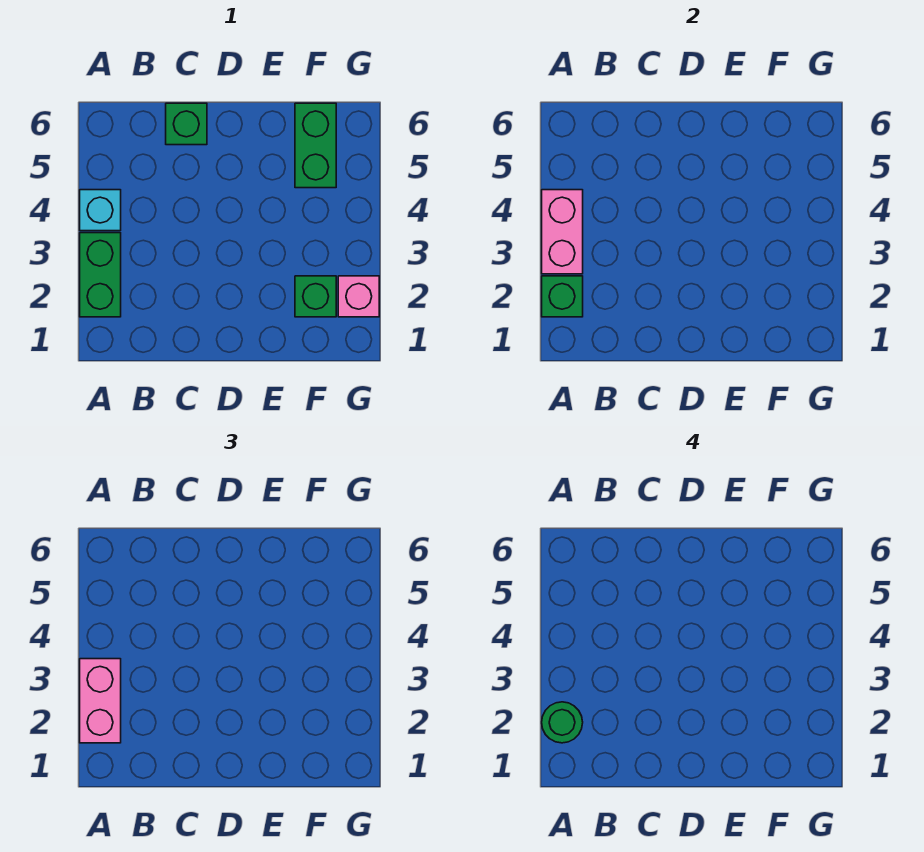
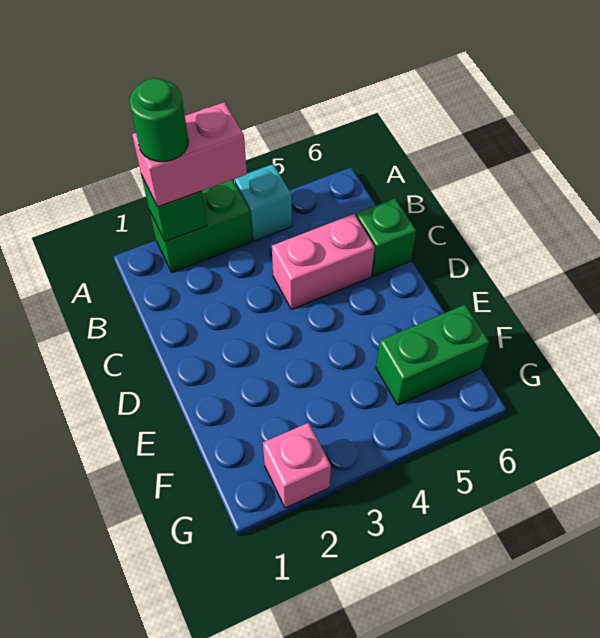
pink 1x2 brick [542,190,583,274] -> pink 1x2 brick moved to [272,214,375,309]
green 1x1 brick [295,276,336,317] -> none

